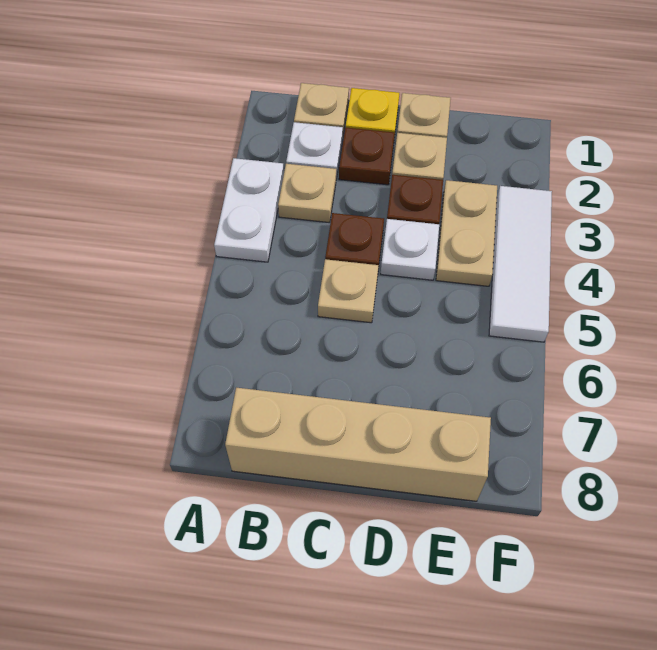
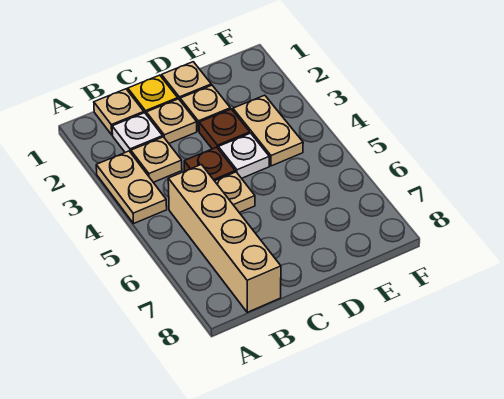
white 1x2 plate [214,158,284,262] -> tan 1x2 plate [96,151,167,223]
tan 1x4 brick [225,388,491,501] -> tan 1x4 brick turned to [168,165,281,312]
brown 1x1 plate [339,127,395,185] -> tan 1x1 plate [146,99,197,143]
white 1x3 tile [489,186,552,342] -> none

